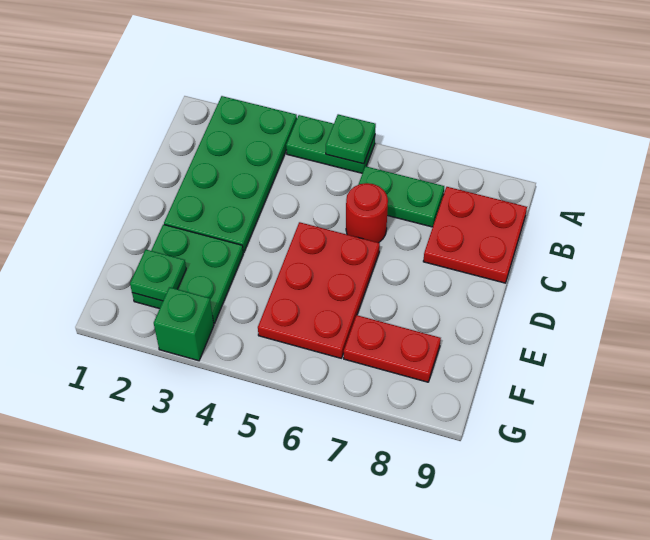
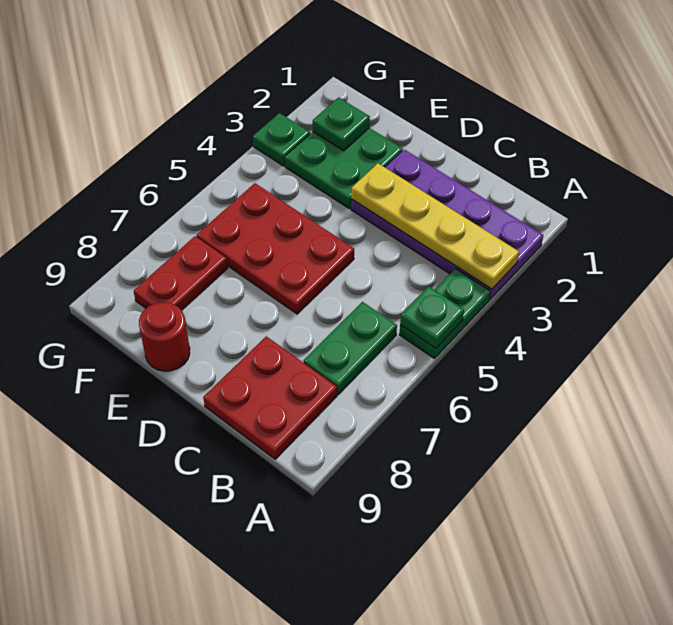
green 2x4 plate [164,96,297,253] -> purple 2x4 plate [351,150,543,299]
none -> yellow 1x4 plate [351,163,519,289]
red 1x1 round brick [346,183,388,243] -> red 1x1 round brick moved to [139,302,190,371]
green 1x1 brick [154,287,214,361] -> green 1x1 plate [253,113,310,166]

